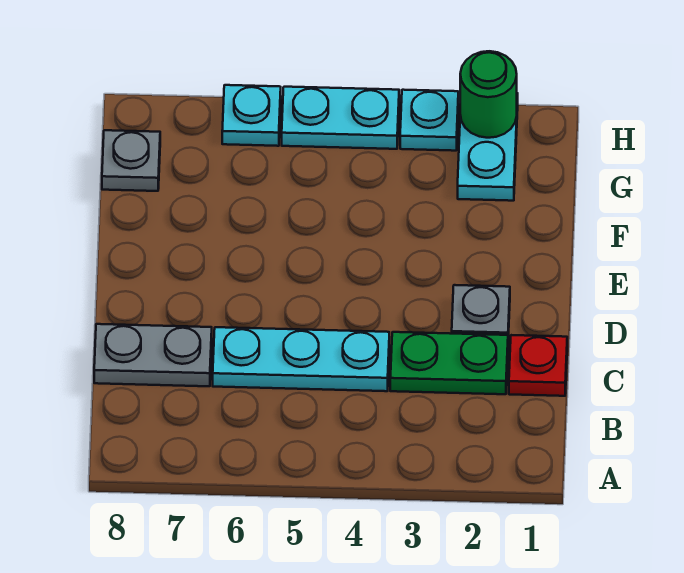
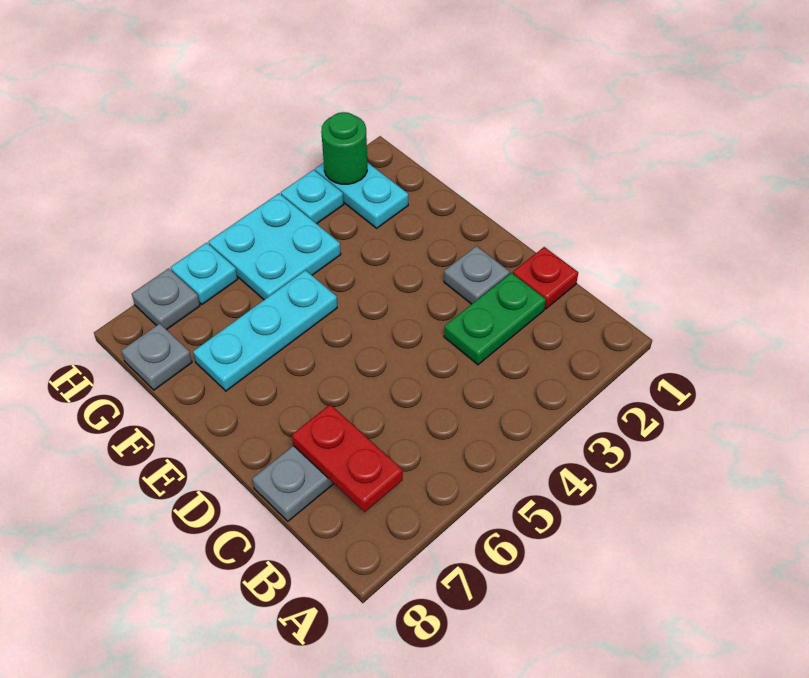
none -> red 1x2 plate [292,405,403,512]
cyan 1x3 plate [213,327,389,391] -> cyan 1x3 plate moved to [193,270,337,391]
cyan 1x2 plate [282,87,399,149] -> cyan 2x2 plate [209,194,341,300]
none -> grey 1x1 plate [132,268,200,330]

